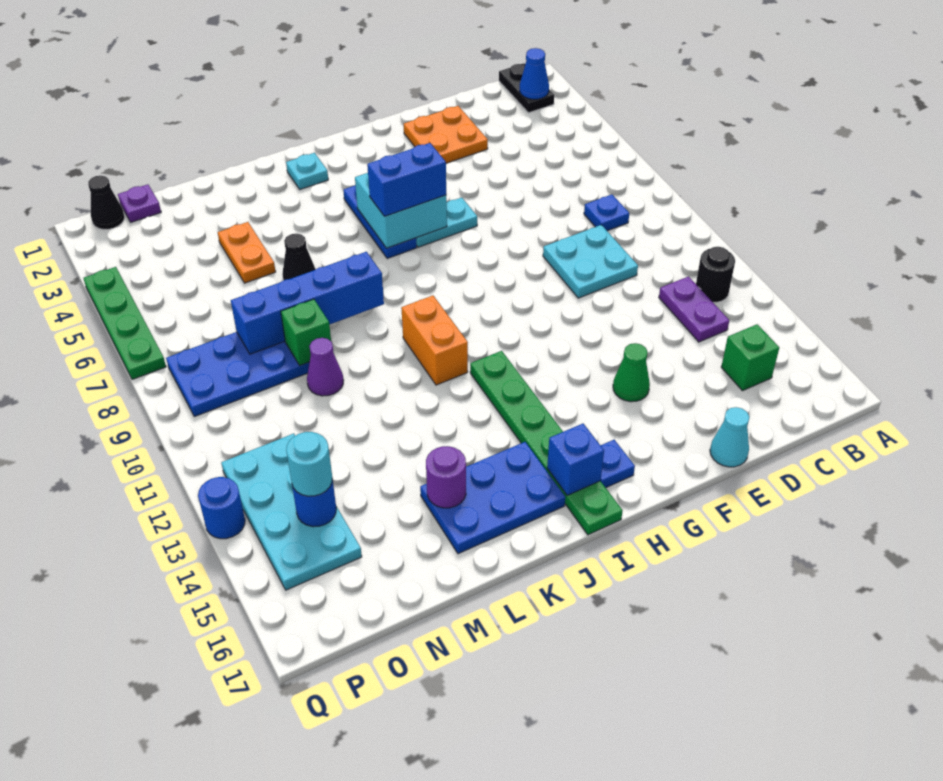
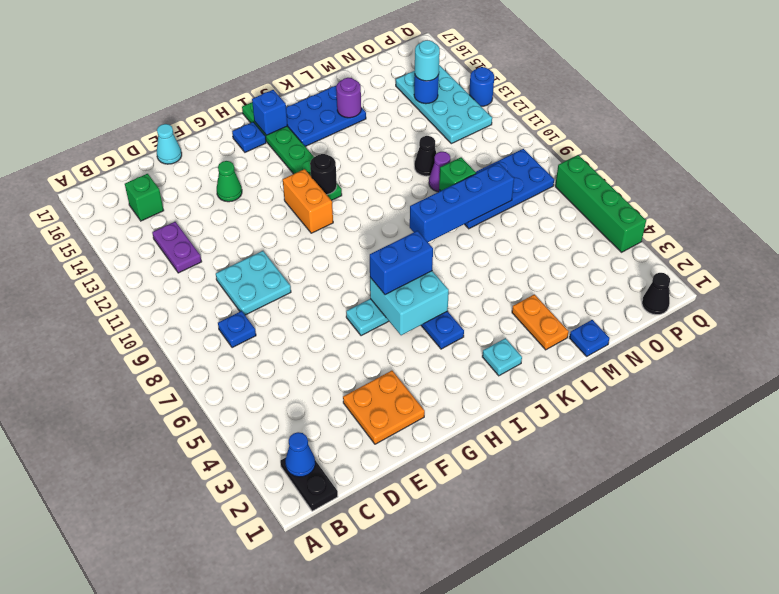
black 1x1 round brick [696,247,735,302] -> black 1x1 round brick moved to [310,154,337,195]
orange 1x2 brick [401,296,468,385] -> orange 1x2 brick moved to [283,169,333,233]
black 1x1 cone [282,233,316,280] -> black 1x1 cone moved to [414,136,437,176]
none -> blue 1x1 plate [570,320,610,356]
orange 1x2 plate [218,222,276,283] -> orange 1x2 plate moved to [512,294,569,350]
purple 1x1 plate [118,184,161,222] -> none
green 1x4 plate [83,267,166,379] -> green 1x4 brick [555,155,646,252]

